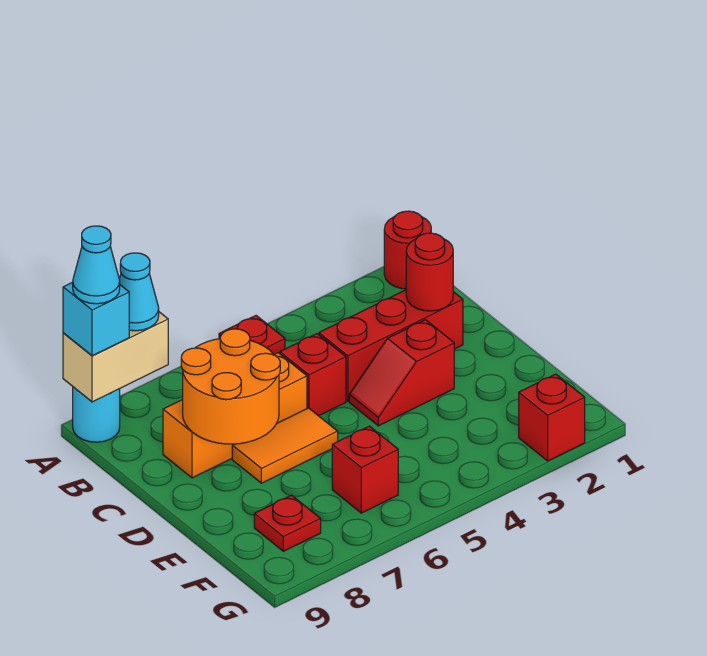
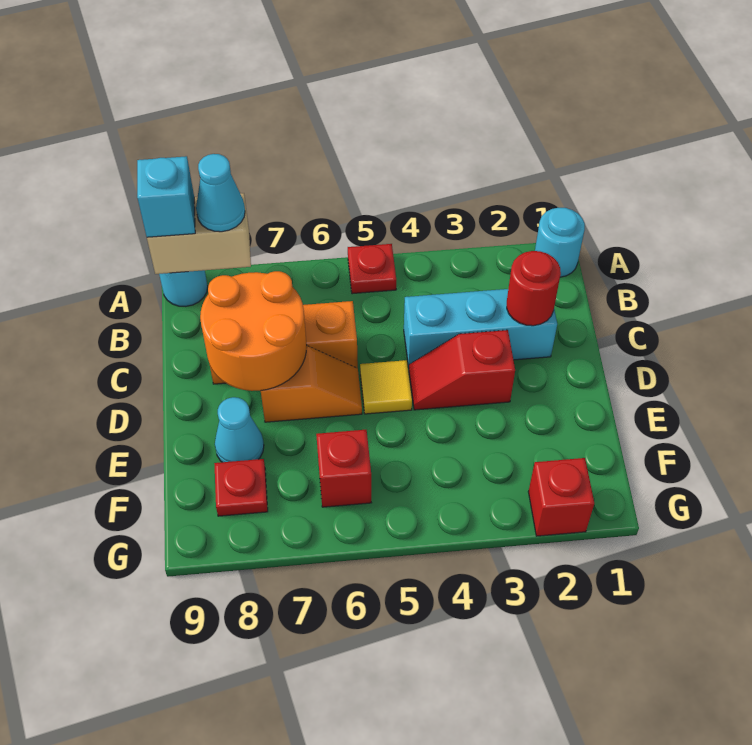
red 1x1 round brick [384,211,431,289] -> cyan 1x1 round brick [535,208,585,277]
cyan 1x1 cone [73,226,120,304] -> cyan 1x1 cone moved to [215,397,264,462]
red 1x3 brick [319,290,463,401] -> cyan 1x3 brick [404,289,557,367]
red 1x1 brick [280,334,346,416] -> none
none -> yellow 1x1 tile [360,360,412,414]
orange 1x2 tile [232,408,338,483] -> orange 1x2 slope [261,346,362,422]

